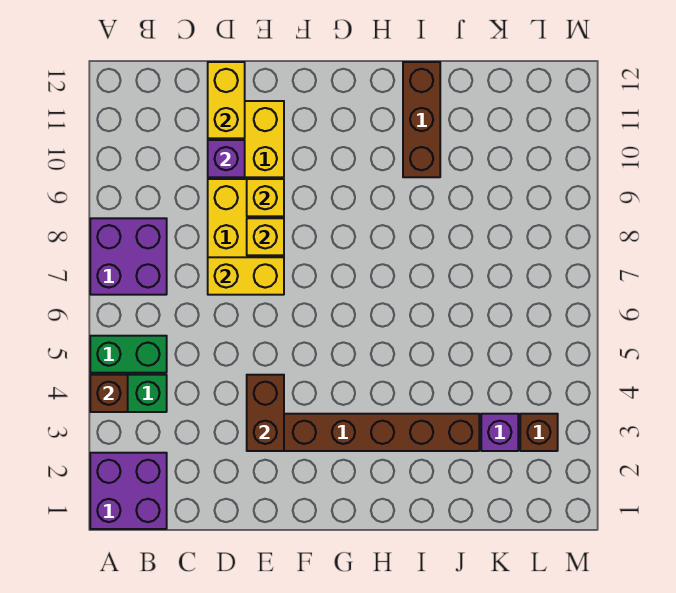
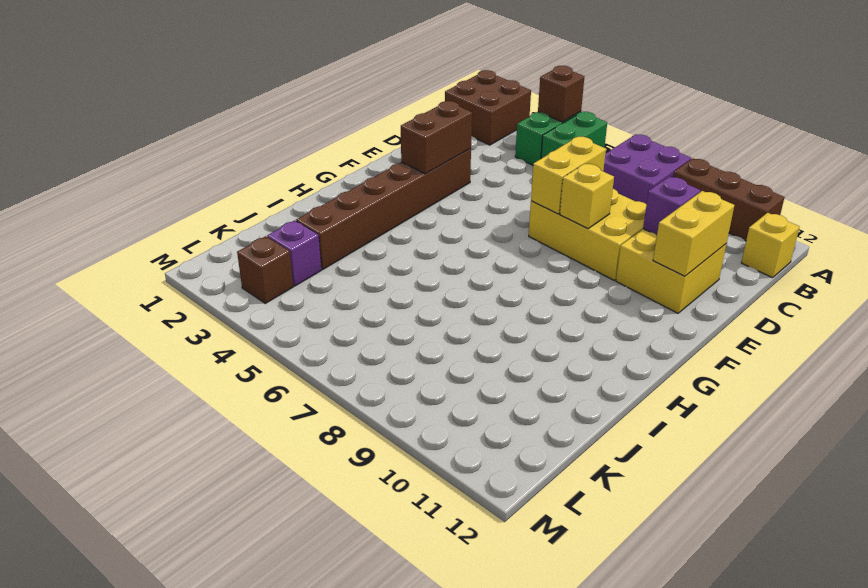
purple 2x2 brick [90,453,167,529] -> brown 2x2 brick [445,70,531,145]
yellow 1x2 brick [208,62,245,138] -> yellow 1x2 brick turned to [653,191,734,276]
brown 1x2 brick [247,375,284,451] -> brown 1x2 brick turned to [401,101,472,174]
yellow 1x1 brick [247,179,284,216] -> yellow 1x1 brick moved to [741,213,799,278]
brown 1x3 brick [403,62,440,177] -> brown 1x3 brick moved to [674,159,784,241]

